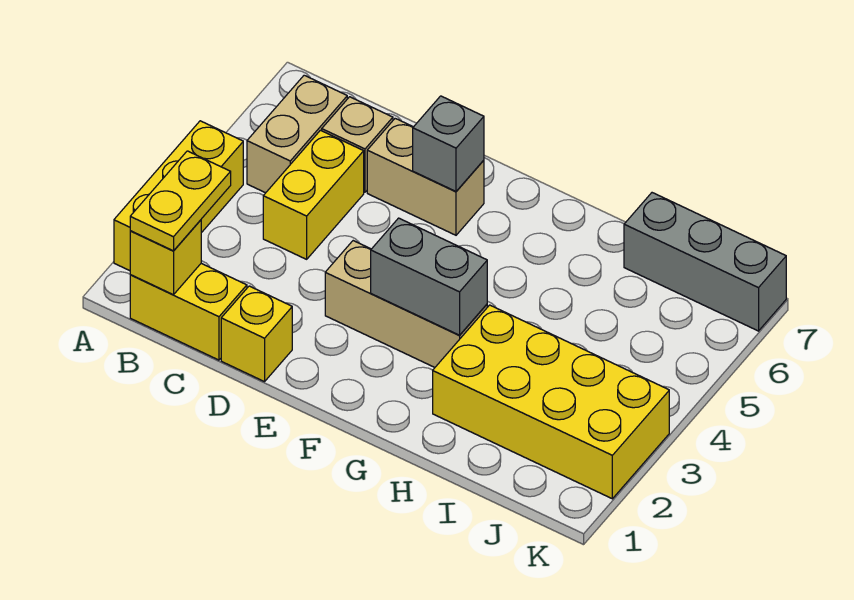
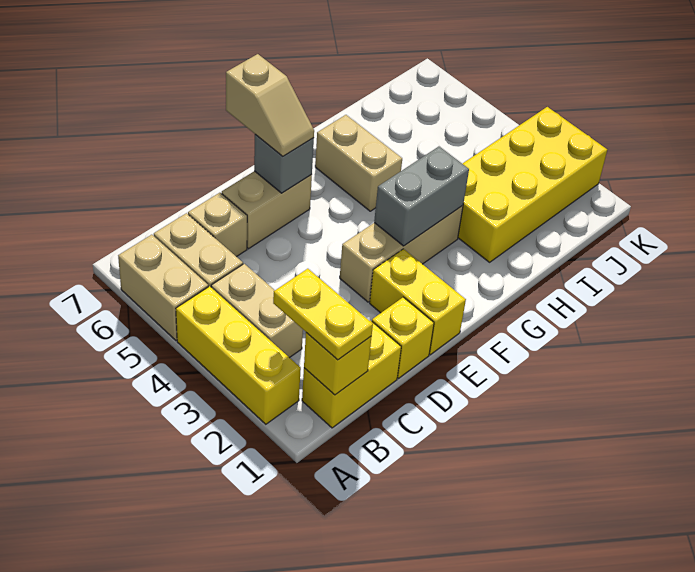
none -> tan 1x2 brick [118,235,208,340]
none -> tan 1x2 brick [211,264,303,358]
yellow 1x2 brick [263,130,364,259] -> yellow 1x2 brick moved to [370,249,466,355]
none -> tan 1x2 slope [226,54,314,156]
none -> tan 1x2 brick [315,115,402,211]
grey 1x3 brick [624,193,786,331] -> none

